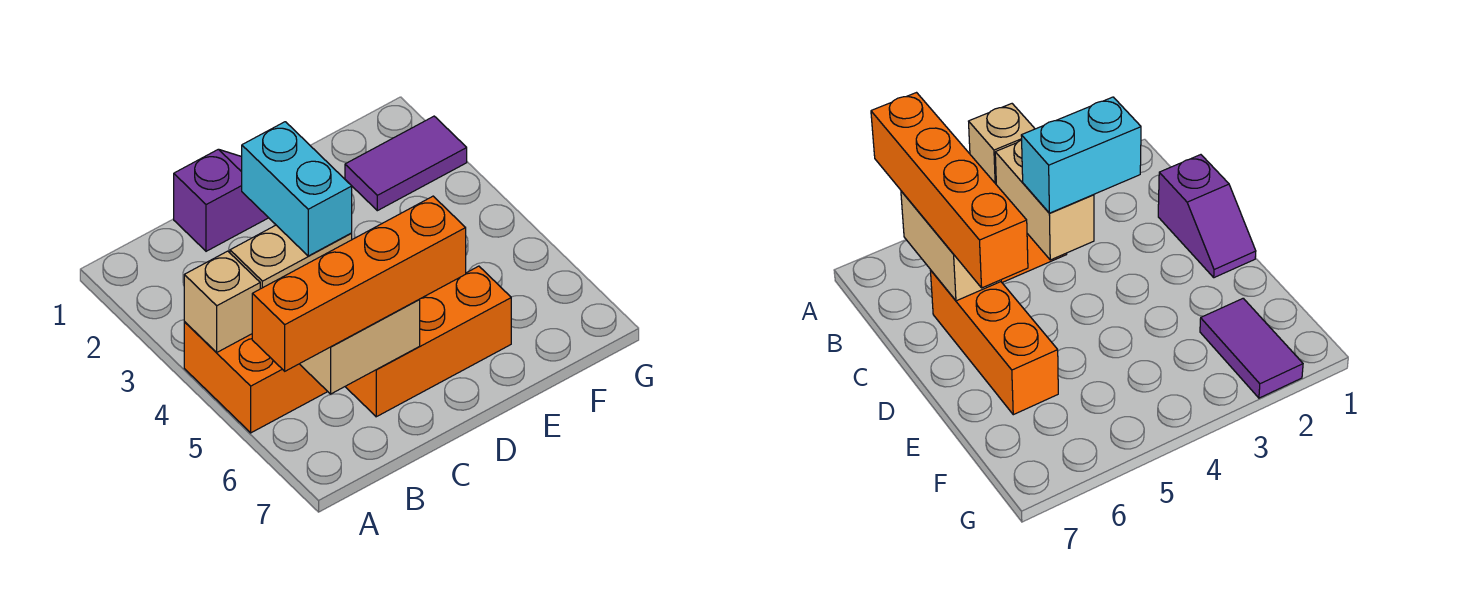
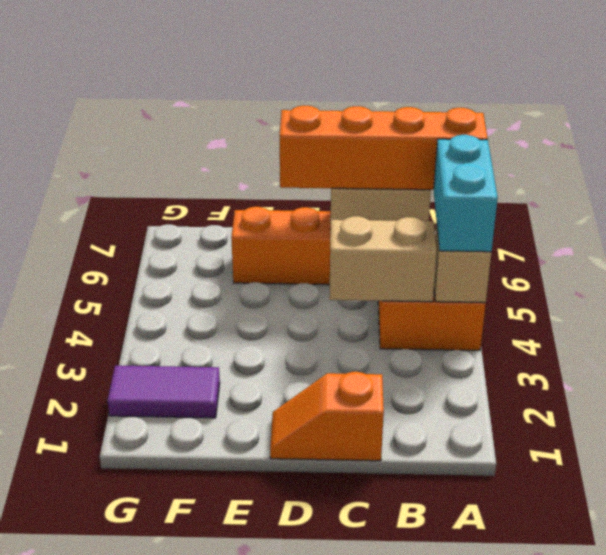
purple 1x2 slope [174,149,268,251] -> orange 1x2 slope [270,372,384,461]
cyan 1x2 brick [242,122,352,256] -> cyan 1x2 brick moved to [434,135,498,252]

